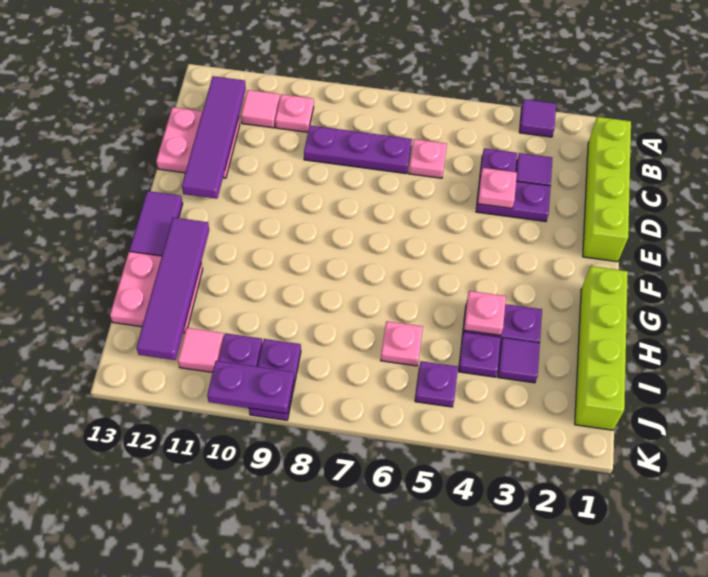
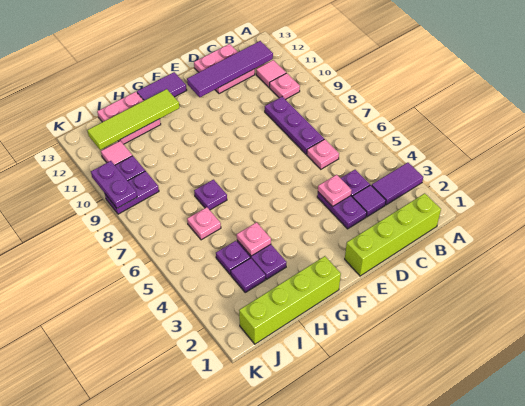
purple 1x1 tile [519,99,556,137] -> purple 1x2 tile [372,163,423,205]
purple 1x4 tile [136,217,209,360] -> lime 1x4 tile [87,89,179,150]
purple 1x1 plate [415,361,458,407] -> purple 1x1 plate moved to [194,180,227,210]

